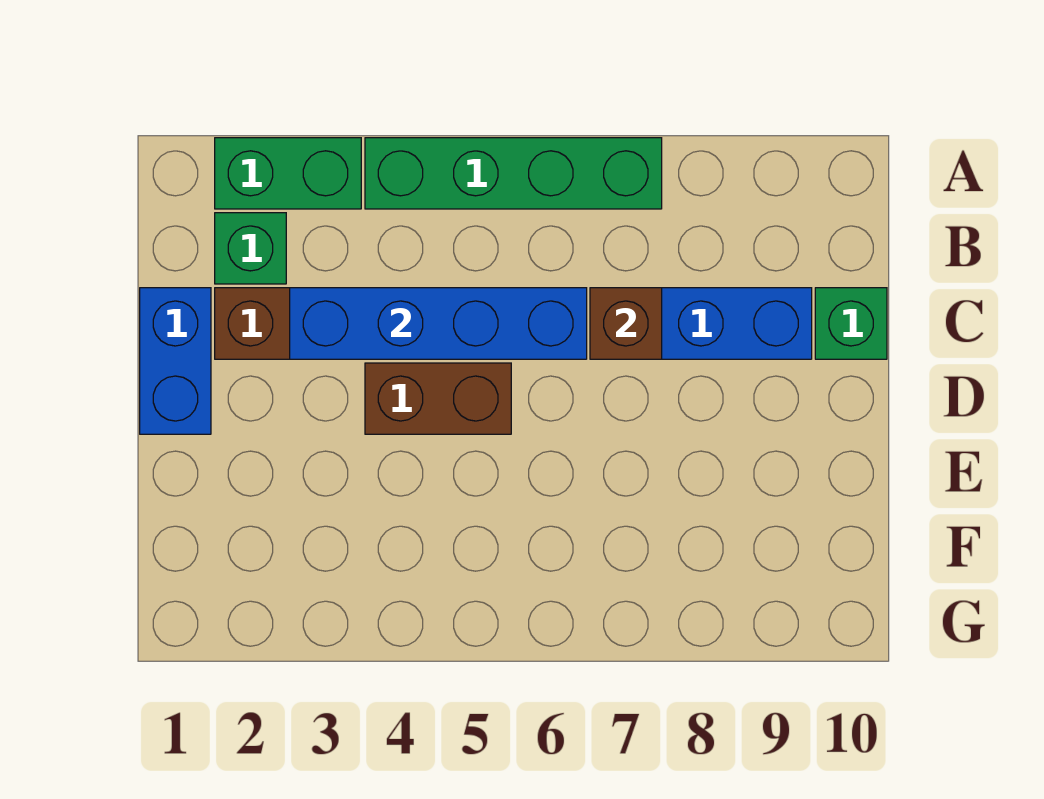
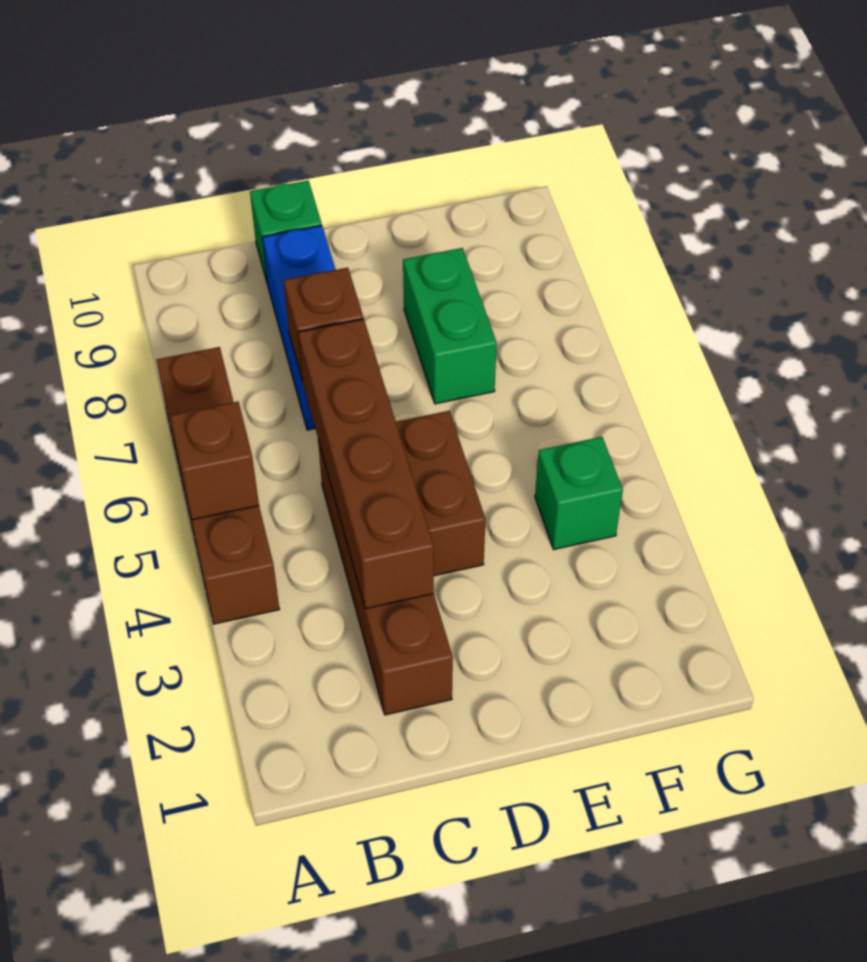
green 1x2 brick [215,138,361,209] -> green 1x2 brick moved to [403,248,497,404]
green 1x4 brick [365,138,662,209] -> brown 1x4 brick [157,347,280,624]
none -> brown 1x1 brick [170,402,259,520]
green 1x1 brick [215,213,286,284] -> green 1x1 brick moved to [535,437,623,550]
blue 1x2 brick [140,288,211,434] -> none
blue 1x4 brick [290,288,587,359] -> brown 1x4 brick [298,319,434,609]

